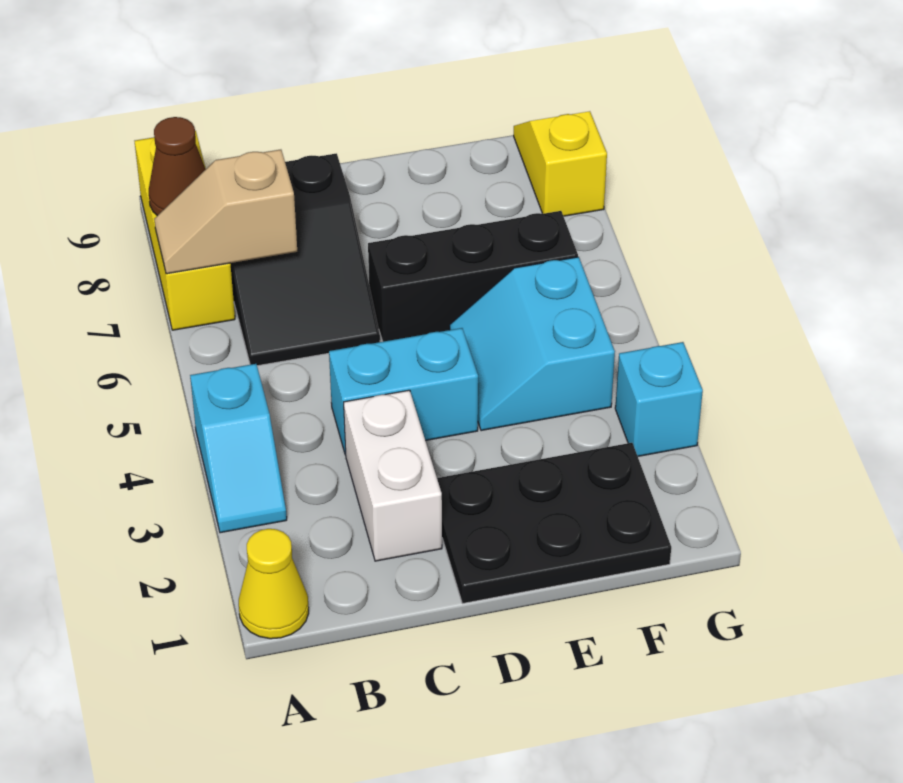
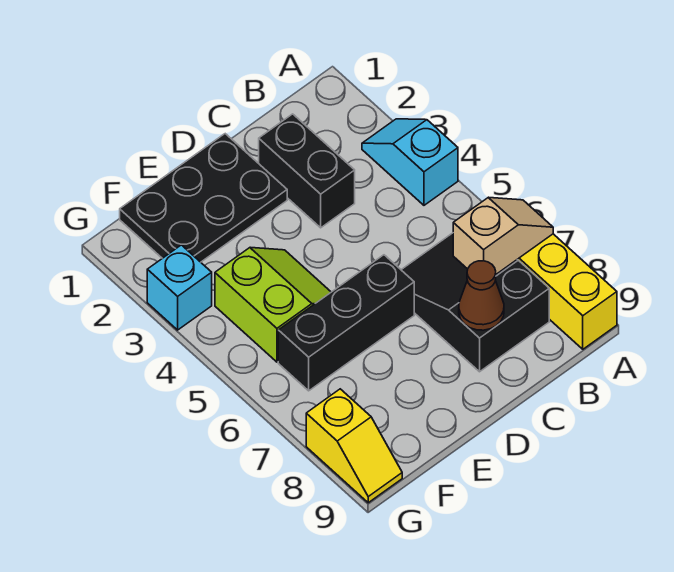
yellow 1x1 cone [239,529,309,639] -> none
brown 1x1 cone [149,117,206,216] -> brown 1x1 cone moved to [459,261,504,330]
white 1x2 brick [344,390,442,561] -> black 1x2 brick [259,114,355,228]
cyan 1x2 brick [329,328,478,455] -> none
cyan 2x2 slope [450,257,615,431] -> lime 2x2 slope [215,247,331,362]

